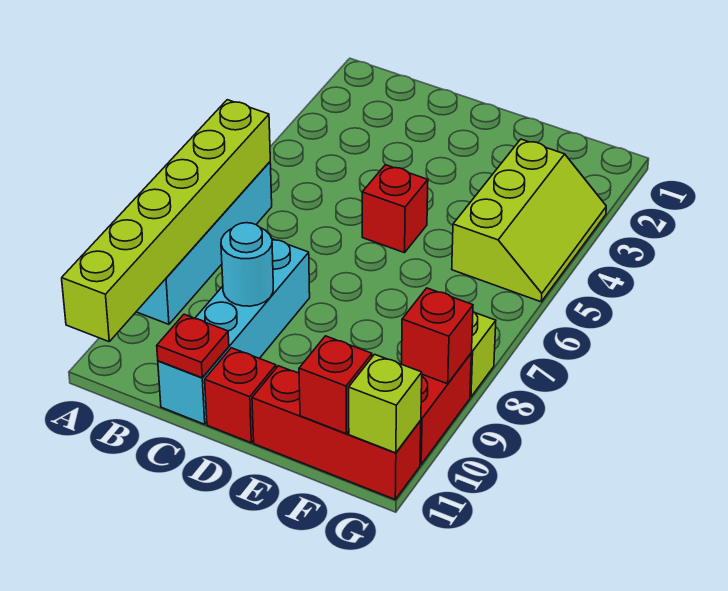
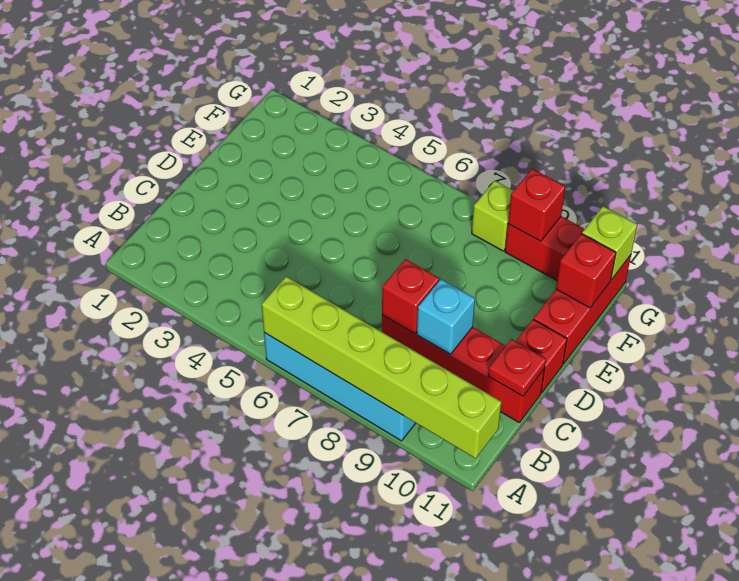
cyan 1x4 brick [158,239,310,424] -> red 1x4 brick [382,315,545,422]
cyan 1x1 round brick [221,223,273,306] -> cyan 1x1 brick [417,279,475,354]
red 1x1 brick [362,165,428,253] -> red 1x1 brick moved to [382,259,439,334]
lime 2x3 slope [452,139,606,302] -> none

